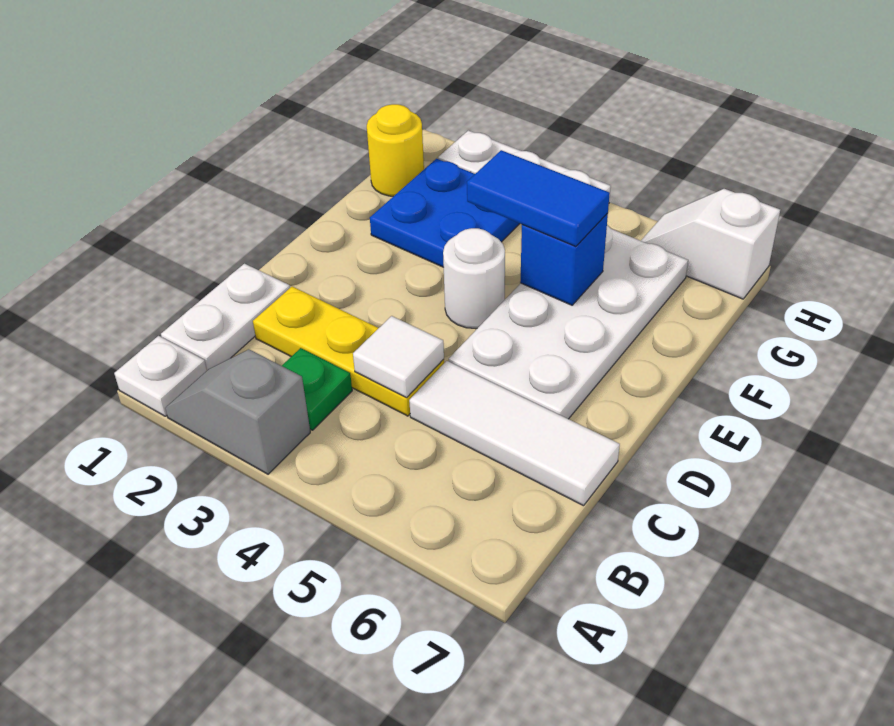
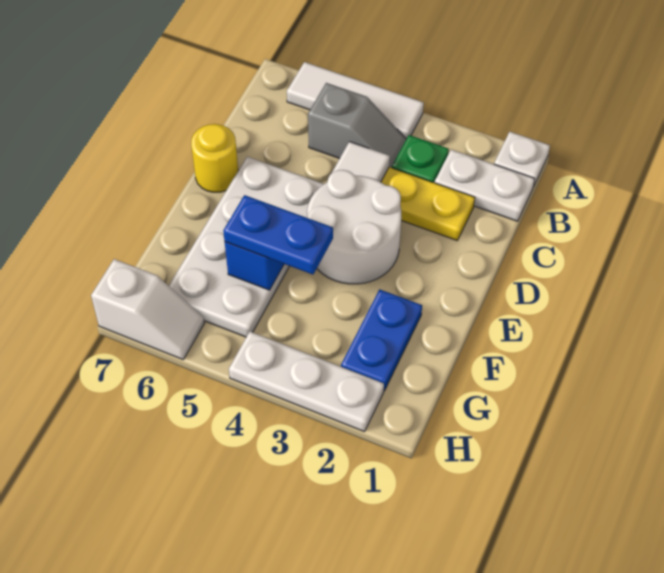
grey 1x2 slope [165,349,310,474] -> grey 1x2 slope moved to [308,83,406,168]
white 1x2 plate [161,264,290,370] -> white 1x2 plate turned to [435,150,535,221]
white 1x3 tile [409,361,620,506] -> white 1x3 tile moved to [287,62,424,139]
white 1x1 round brick [443,228,505,329] -> white 2x2 round brick [307,170,401,284]
blue 2x2 plate [370,159,520,267] -> blue 1x2 plate [341,289,422,391]
blue 1x2 tile [467,150,610,247] -> blue 1x2 plate [223,195,333,274]
yellow 1x1 round brick [367,104,424,196] -> yellow 1x1 round brick moved to [191,124,238,192]

